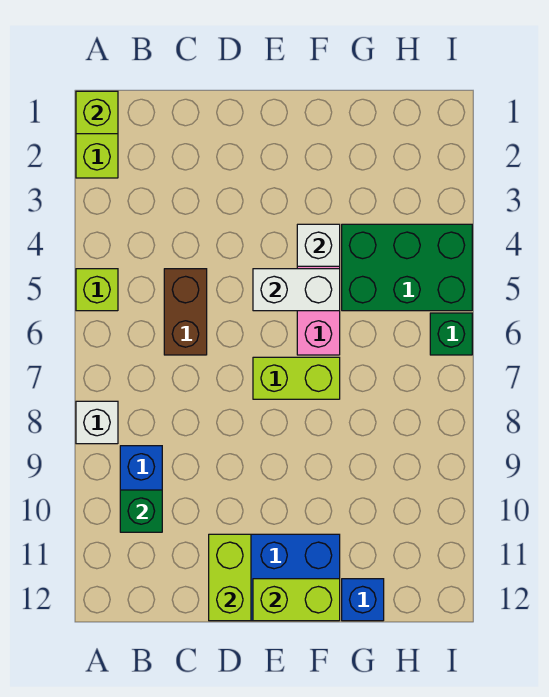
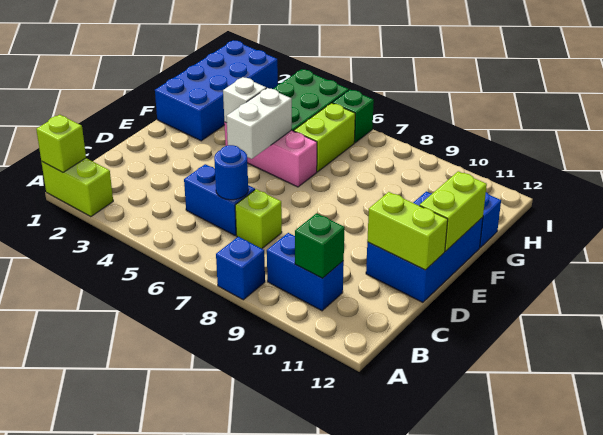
lime 1x1 brick [76,269,118,311] -> lime 1x1 brick moved to [235,189,282,249]
white 1x1 brick [76,401,118,444] -> blue 1x1 brick [216,237,265,300]
brown 1x2 brick [164,269,207,355] -> blue 1x2 brick [184,164,255,235]
none -> blue 1x1 round brick [214,145,248,200]
lime 1x2 brick [253,357,340,399] -> lime 1x2 brick moved to [294,103,355,172]
none -> blue 2x4 brick [155,40,278,141]

